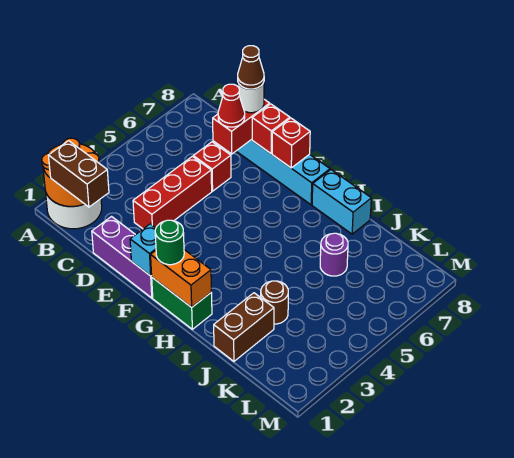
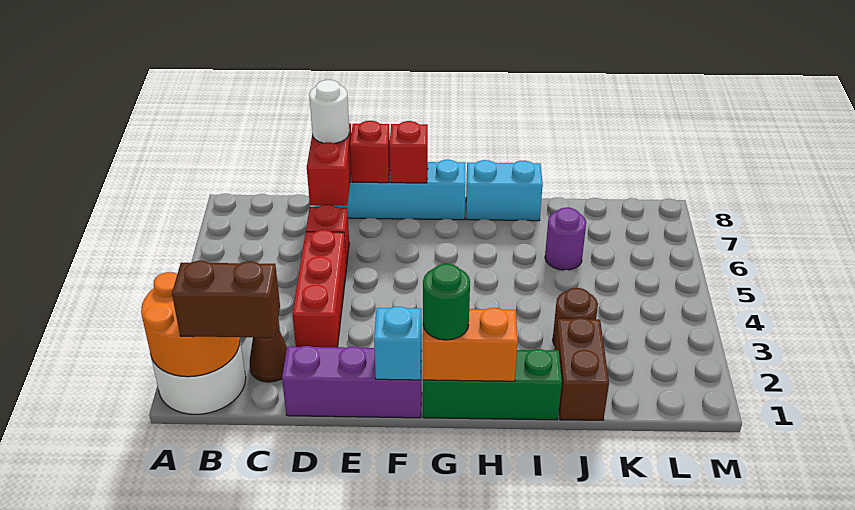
red 1x1 cone [218,84,245,127] -> none
brown 1x1 cone [238,46,264,89] -> brown 1x1 cone moved to [250,320,287,382]
green 1x2 brick [152,278,212,329] -> green 1x3 brick [423,349,562,420]

